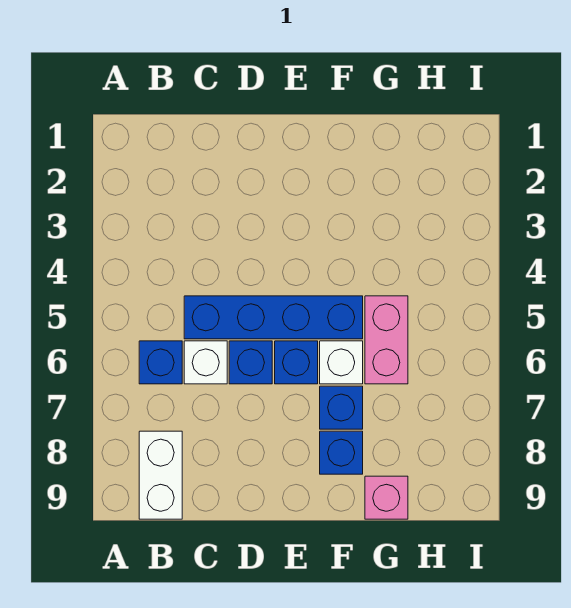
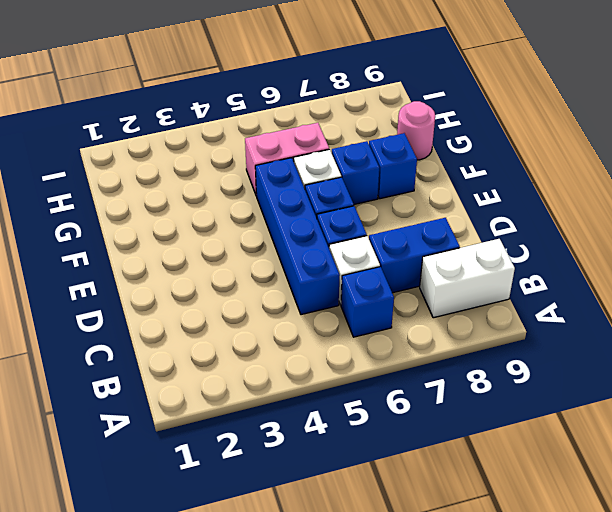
none -> blue 1x2 brick [369,218,460,293]
pink 1x1 brick [365,476,408,519] -> pink 1x1 round brick [397,101,435,160]

